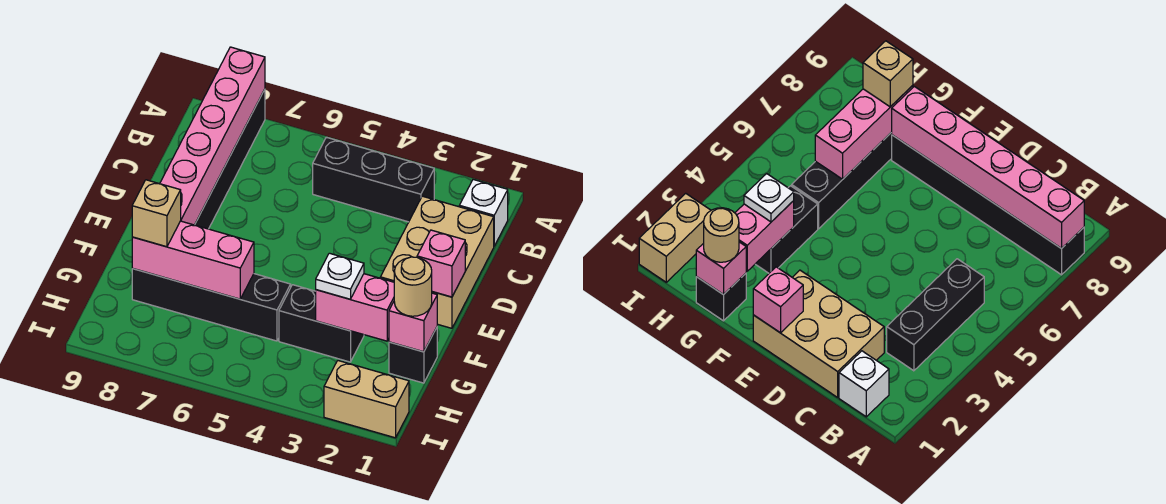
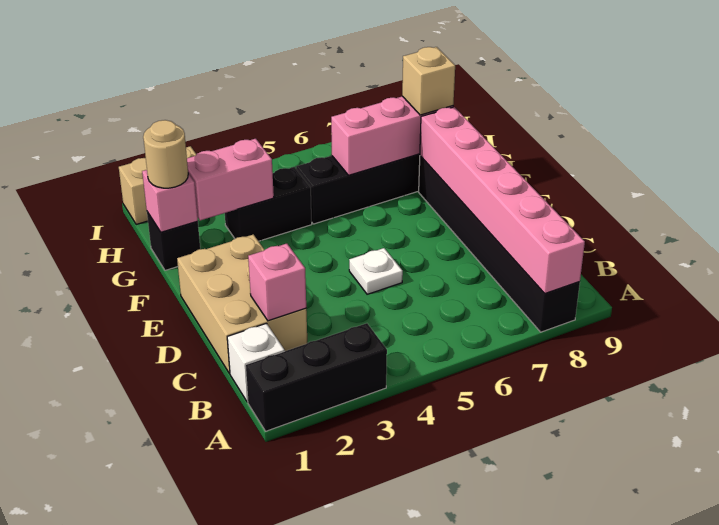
black 1x3 brick [313,137,434,222] -> black 1x3 brick moved to [245,323,387,431]
pink 1x1 brick [417,230,465,297] -> pink 1x1 brick moved to [248,244,306,321]
white 1x1 plate [316,253,364,299] -> white 1x1 plate moved to [349,248,403,294]

